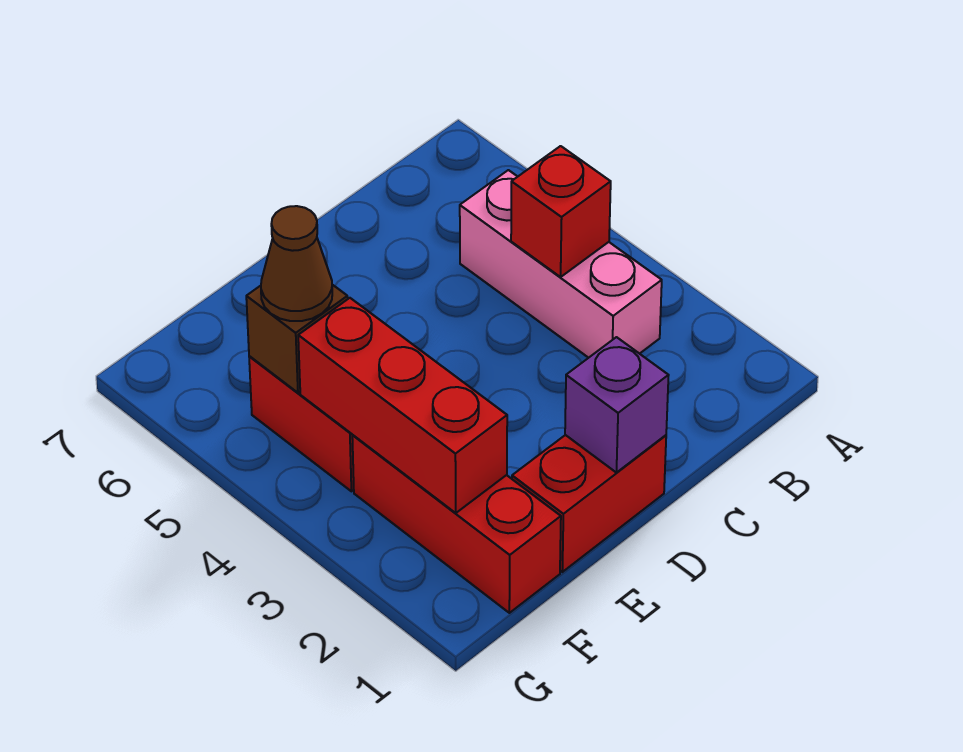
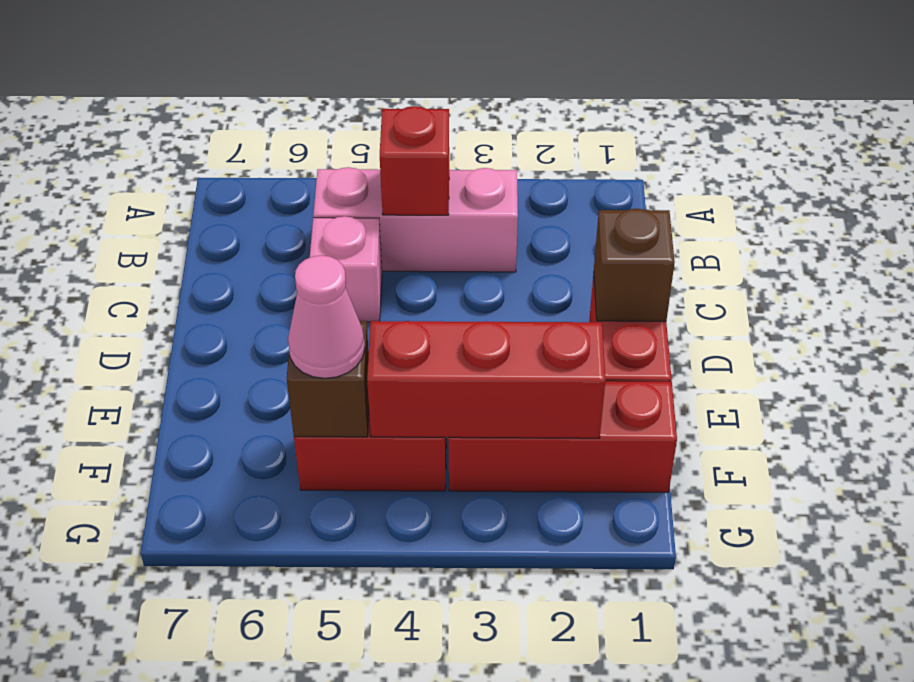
none -> pink 1x1 brick [310,216,382,322]
purple 1x1 brick [565,337,669,473] -> brown 1x1 brick [594,209,675,321]
brown 1x1 cone [261,206,332,321] -> pink 1x1 cone [288,255,365,378]

